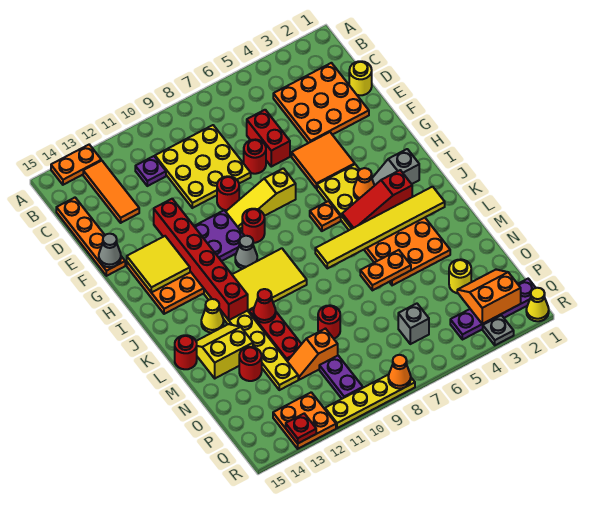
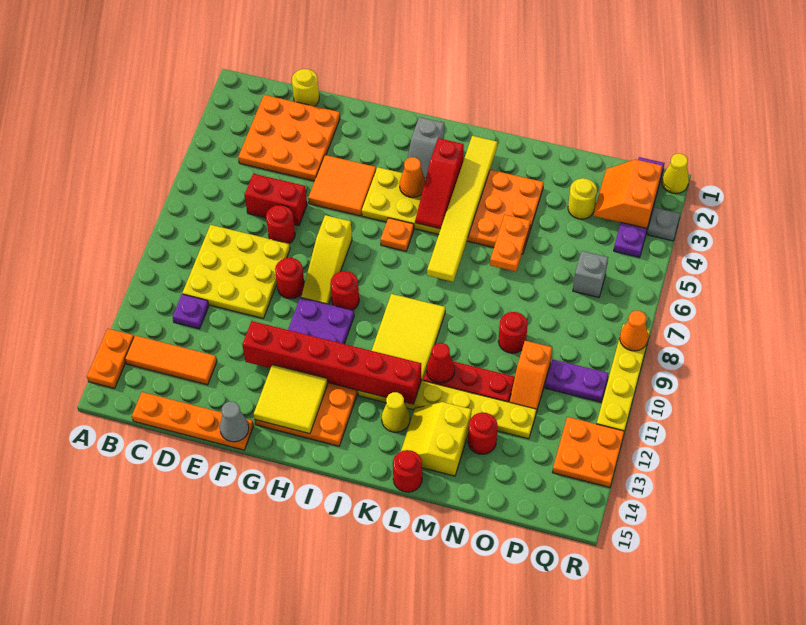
grey 1x1 cone [235,236,257,269] -> none
red 1x1 plate [286,414,316,443] -> none

